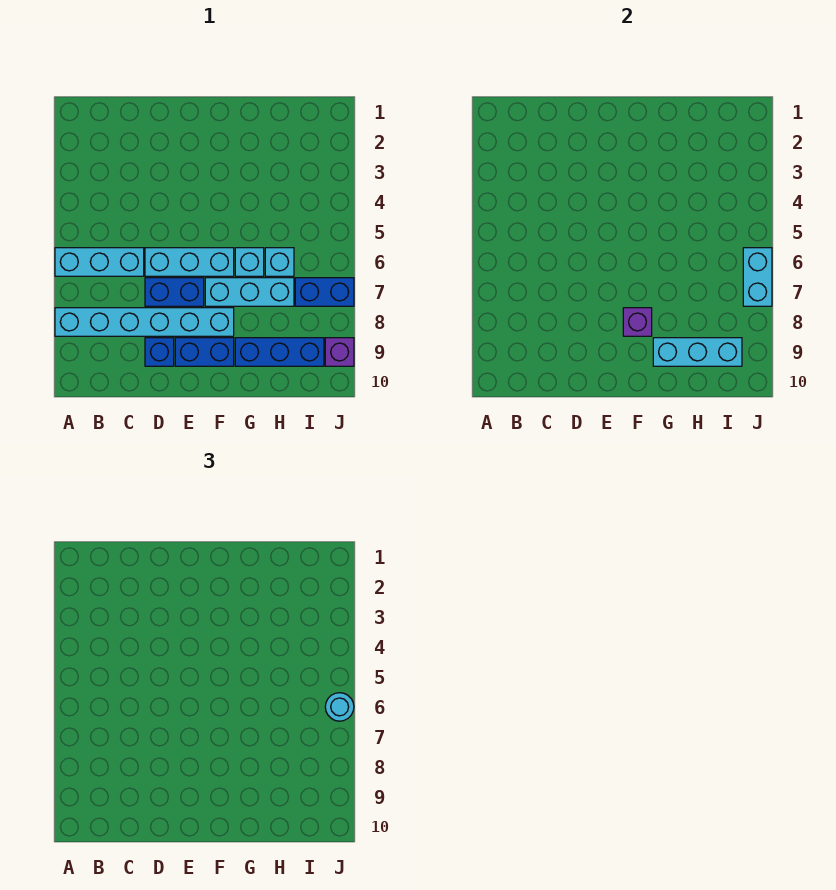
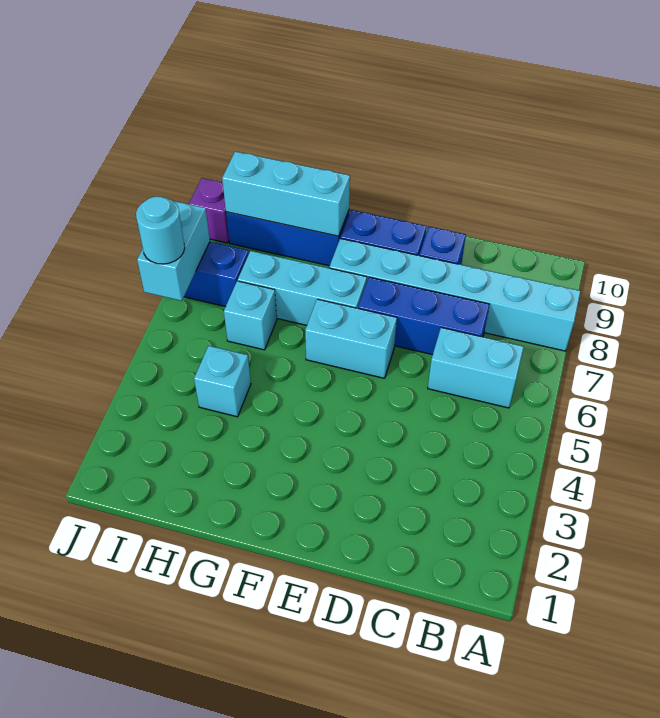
cyan 1x3 brick [55,248,144,276] -> cyan 1x2 brick [428,328,524,408]
cyan 1x3 brick [145,248,234,276] -> cyan 1x2 brick [305,299,397,378]
blue 1x2 brick [145,278,204,306] -> blue 1x3 brick [358,277,490,355]
purple 1x1 brick [623,308,652,336] -> none
cyan 1x1 brick [235,248,264,276] -> cyan 1x1 brick moved to [194,346,251,417]

